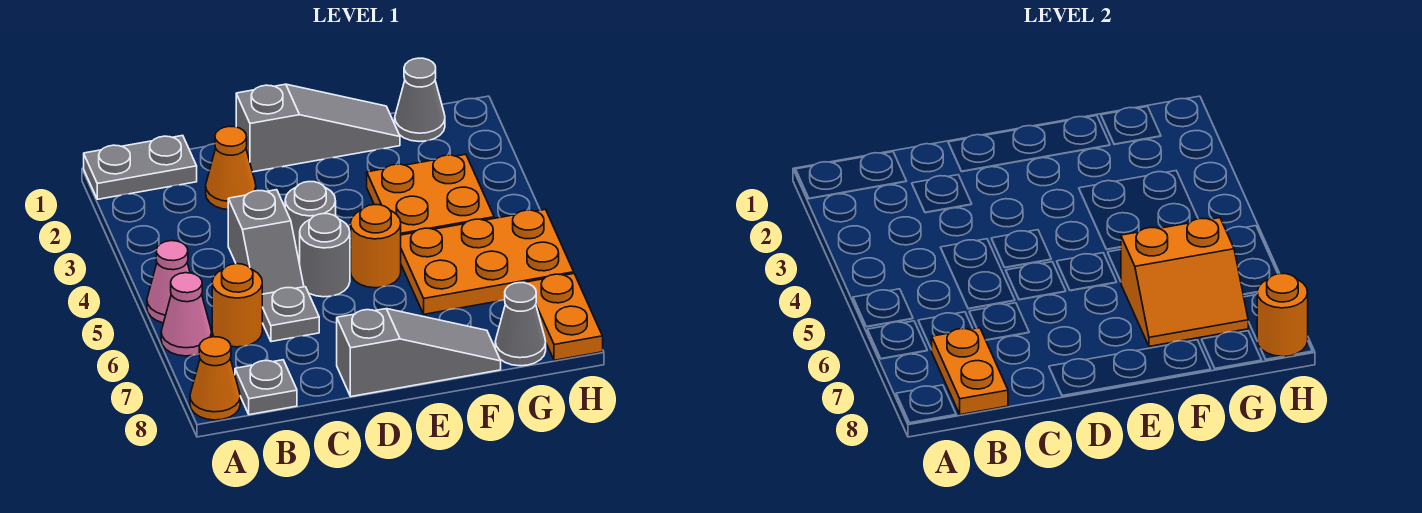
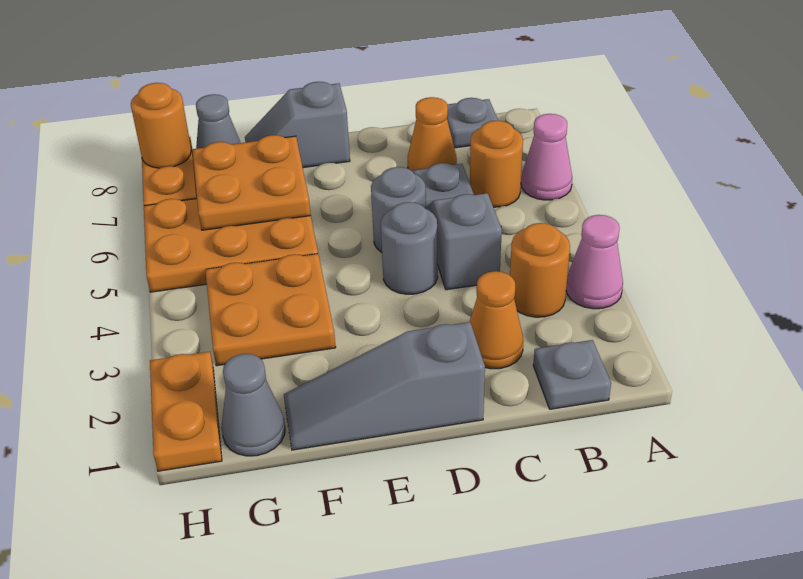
grey 1x2 plate [84,136,197,199] -> grey 1x1 plate [533,340,611,409]
pink 1x1 cone [147,241,190,323] -> pink 1x1 cone moved to [566,215,623,309]
orange 1x1 cone [190,337,240,420] -> orange 1x1 cone moved to [408,97,457,172]
orange 1x2 plate [931,328,1008,415] -> orange 1x2 plate moved to [150,352,222,471]
grey 1x3 slope [337,309,501,397] -> grey 1x2 slope [245,82,350,168]
orange 1x1 round brick [351,205,401,288] -> orange 1x1 round brick moved to [510,223,570,317]
orange 2x2 slope [1121,218,1248,346] -> orange 2x2 plate [193,135,311,230]

